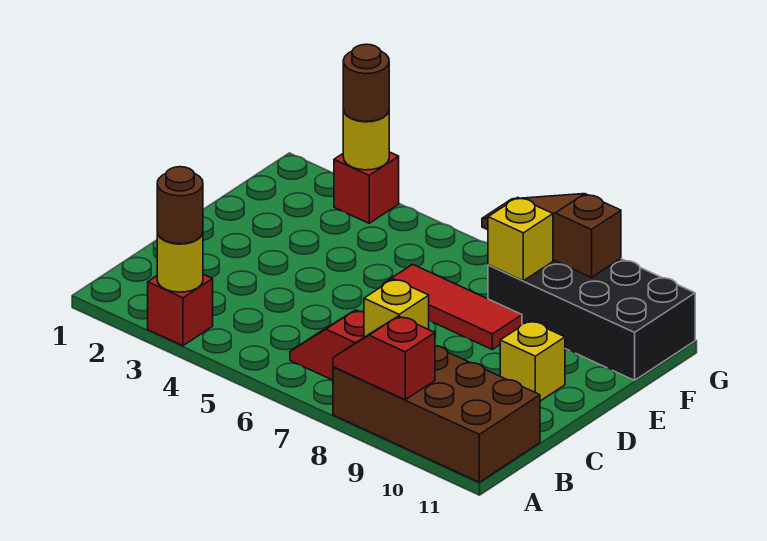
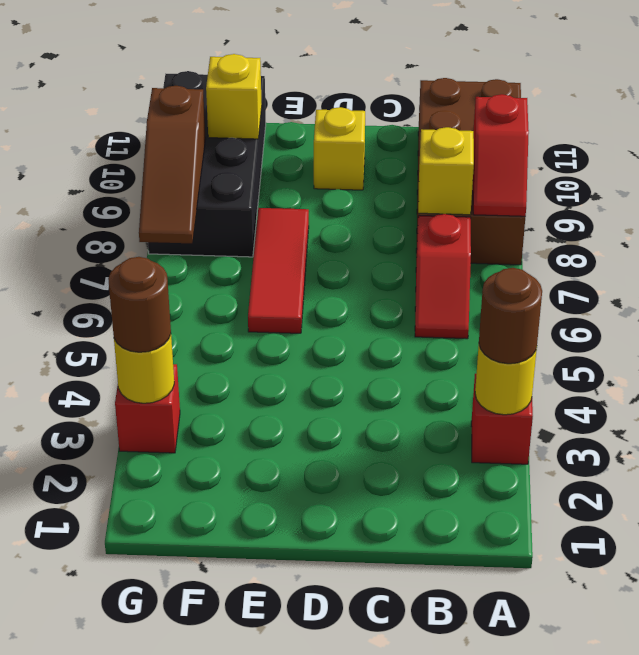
yellow 1x1 brick [488,197,553,281] -> yellow 1x1 brick moved to [206,54,262,139]

